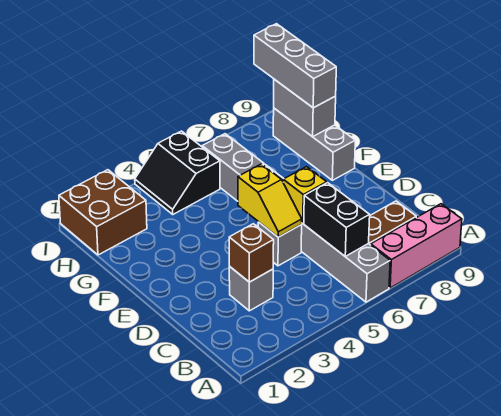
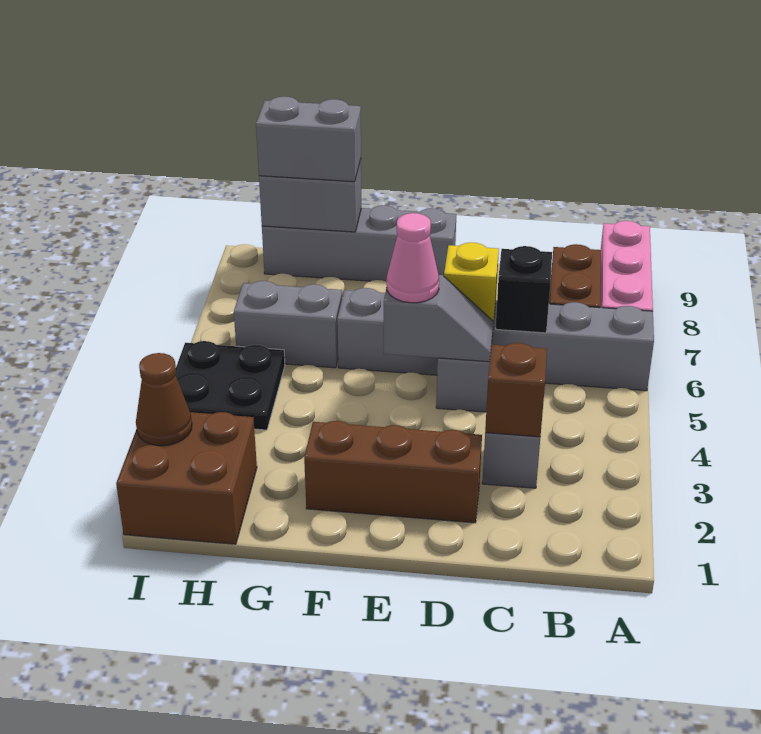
black 1x2 brick [304,183,370,257] -> black 1x1 brick [496,246,552,333]
none -> brown 1x3 brick [304,421,482,523]
yellow 1x2 slope [238,164,302,237] -> grey 1x2 slope [384,275,493,362]
none -> pink 1x1 cone [387,213,439,303]
grey 1x3 brick [273,108,355,180] -> grey 1x4 brick [262,205,456,282]
grey 1x3 brick [254,24,336,108] -> grey 1x2 brick [256,96,361,182]
black 2x2 slope [135,131,220,214] -> black 2x2 plate [176,341,285,430]
none -> brown 1x1 cone [136,353,192,446]

